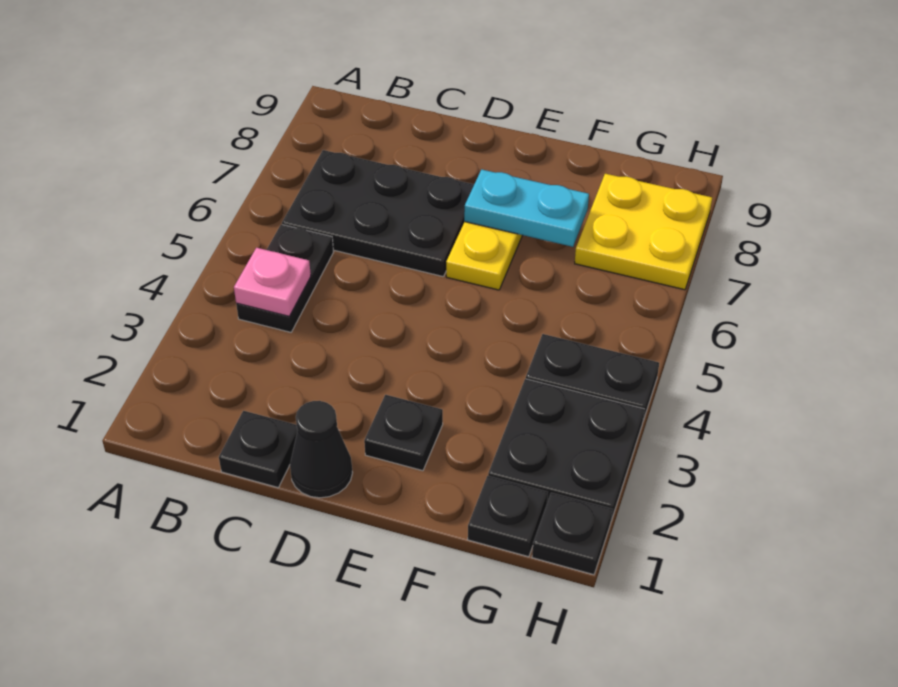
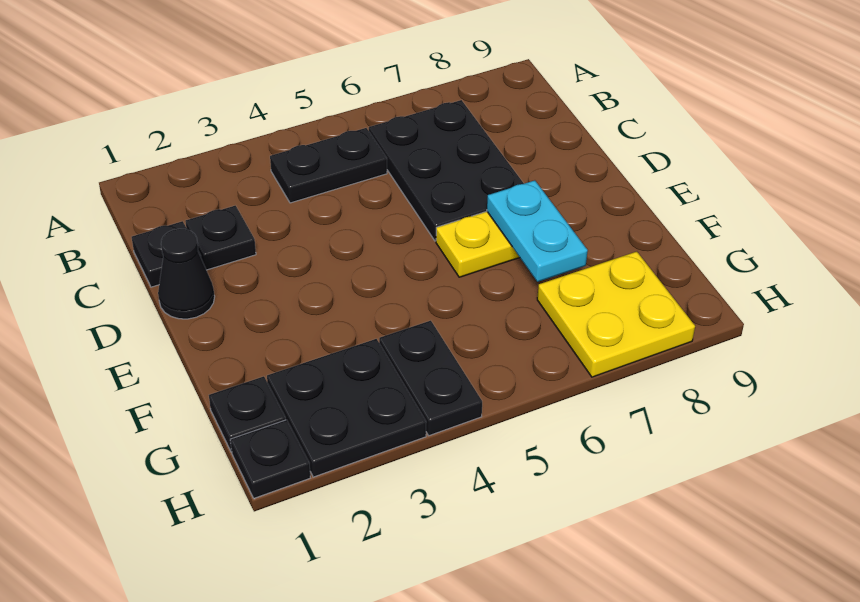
pink 1x1 plate [234,248,311,316] -> none
black 1x1 plate [364,395,443,471] -> black 1x1 plate moved to [185,206,256,270]

